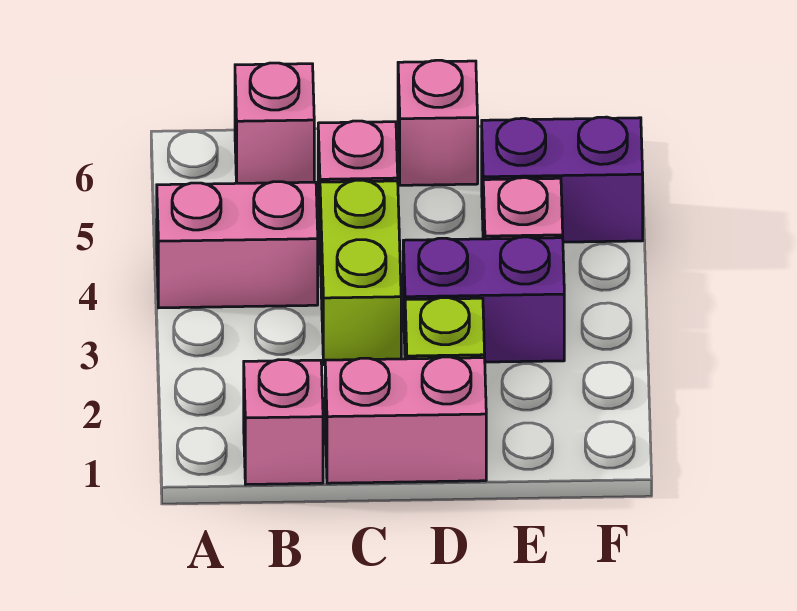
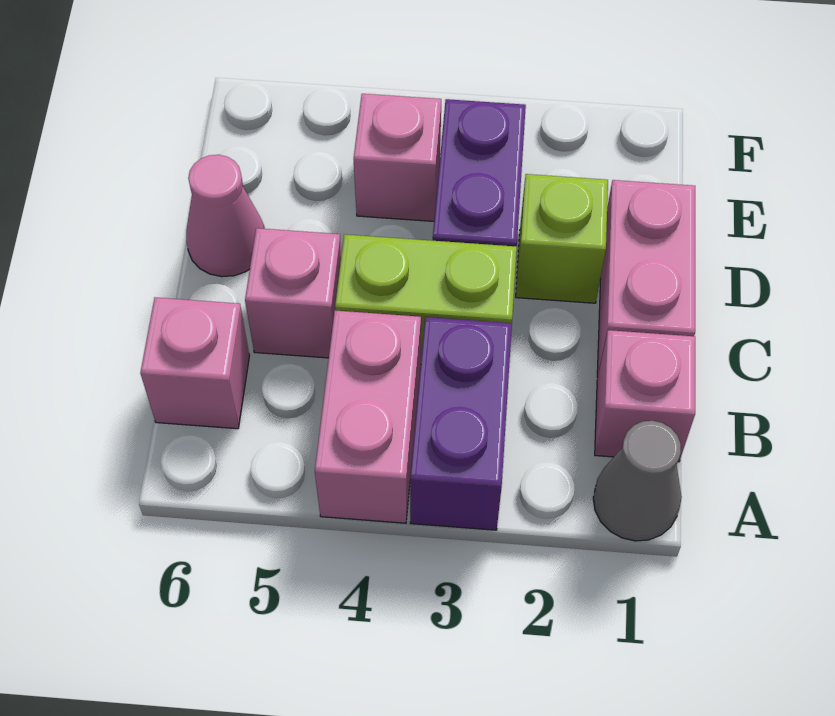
none -> grey 1x1 cone [593,421,682,541]
pink 1x1 brick [398,60,478,185] -> pink 1x1 cone [186,155,265,277]
purple 1x2 brick [482,117,643,242] -> purple 1x2 brick moved to [410,317,512,530]

